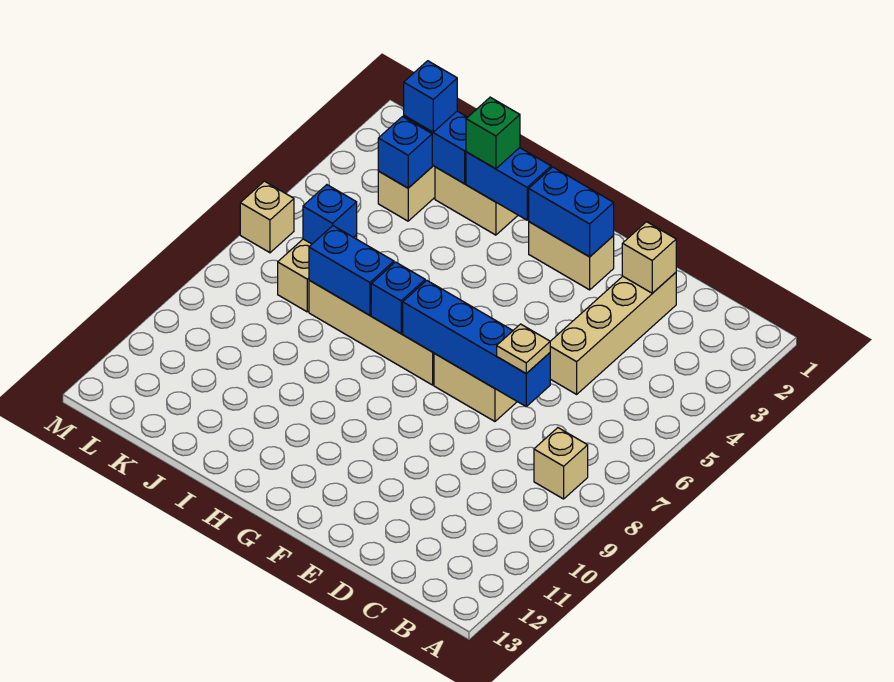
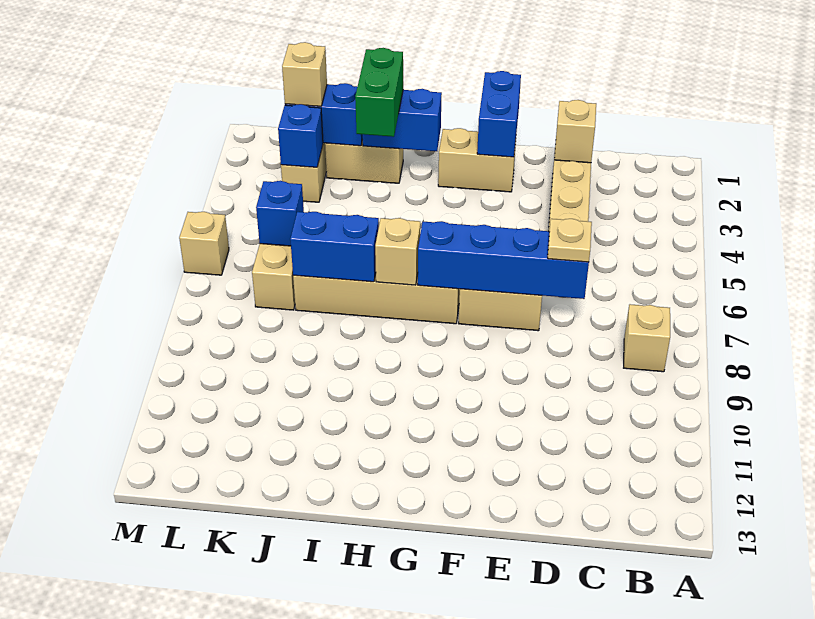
blue 1x2 brick [529,167,614,257] -> blue 1x2 brick turned to [477,71,521,157]
blue 1x1 brick [371,262,425,333] -> tan 1x1 brick [375,218,420,285]
green 1x1 brick [466,97,520,169] -> green 1x2 brick [355,48,403,137]
blue 1x1 brick [404,61,457,132] -> tan 1x1 brick [282,42,327,106]

